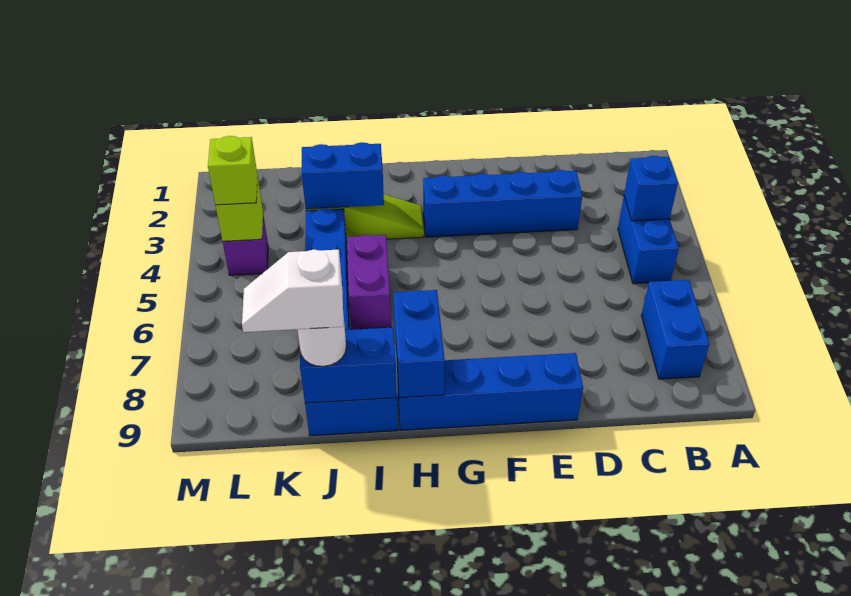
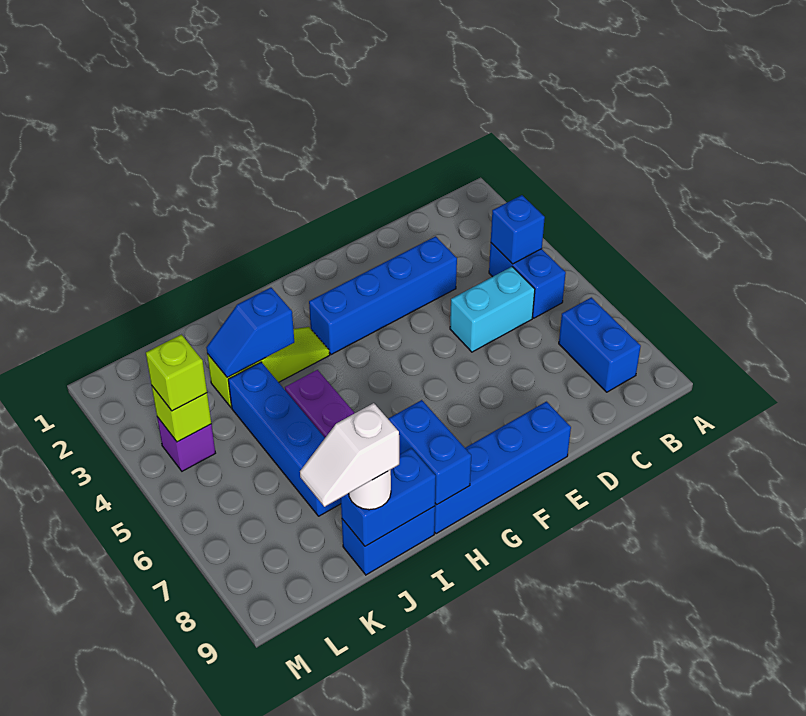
none -> cyan 1x2 brick [450,267,535,352]
blue 1x2 brick [302,142,384,209] -> blue 1x2 slope [206,288,294,378]

